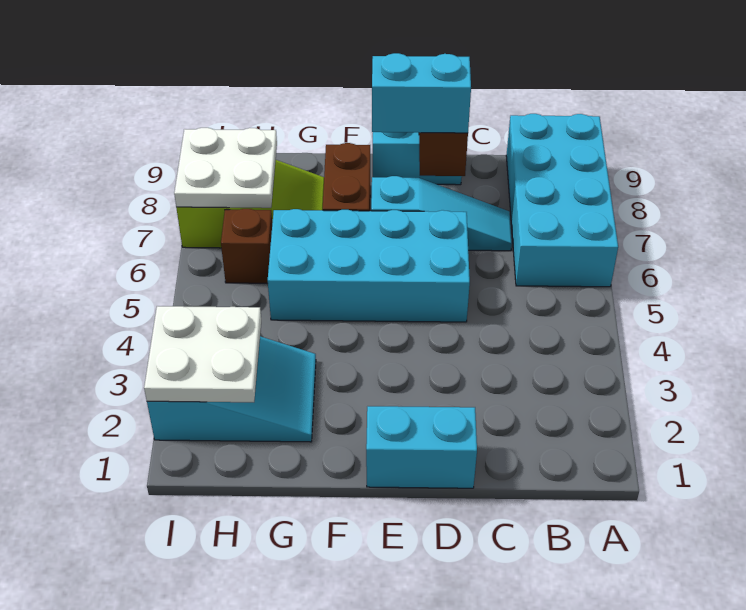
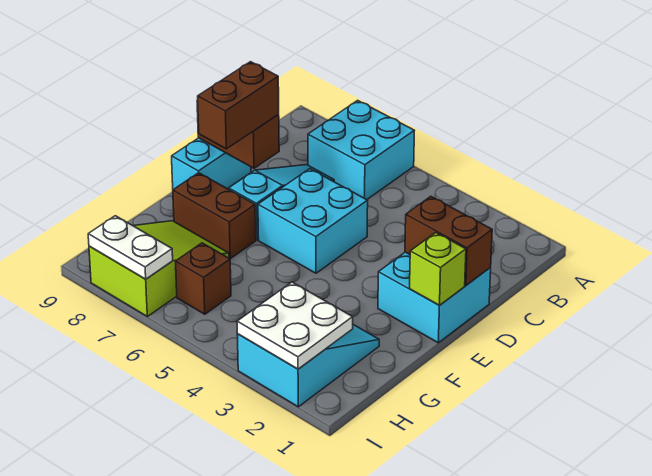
cyan 2x4 brick [506,114,618,287] -> cyan 2x2 brick [308,100,414,200]
cyan 1x2 brick [366,406,477,488] -> cyan 2x2 brick [378,252,491,343]
none -> brown 1x2 brick [405,196,492,285]
cyan 2x4 brick [268,209,470,322] -> cyan 2x2 brick [258,169,368,273]
cyan 1x2 brick [372,53,471,133] -> brown 1x2 brick [198,62,279,149]
none -> lime 1x1 brick [410,233,466,306]
white 2x2 plate [174,128,277,208] -> white 1x2 plate [88,216,173,279]

